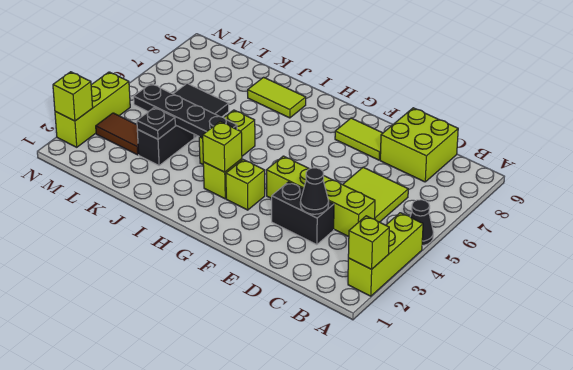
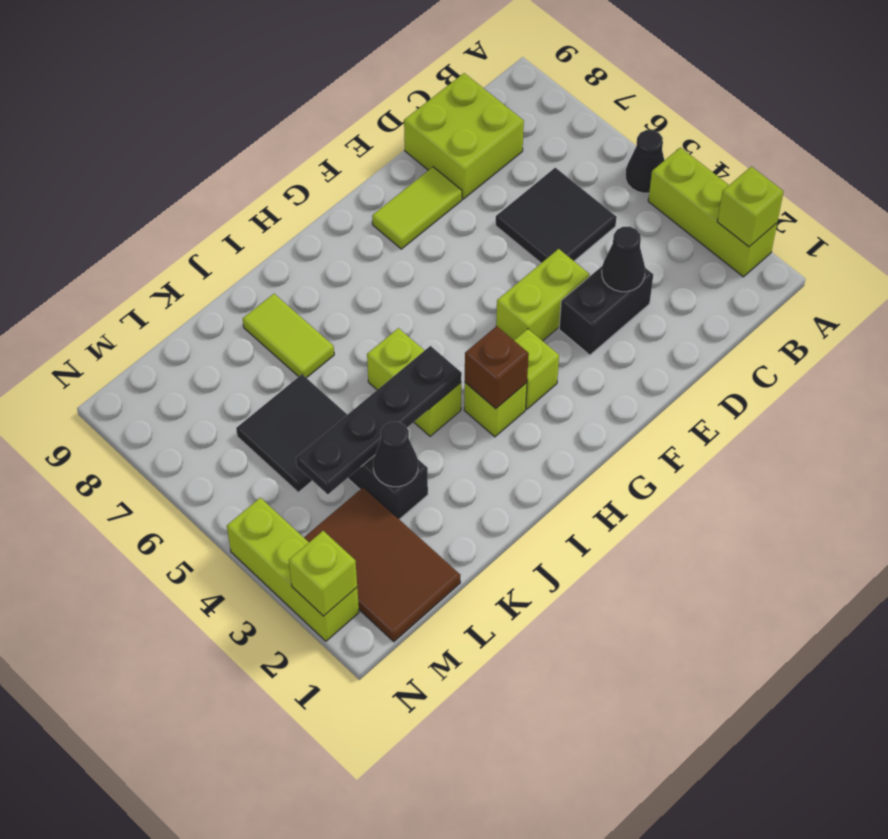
lime 1x4 brick [267,156,375,237] -> lime 1x2 brick [496,249,590,341]
lime 2x2 tile [343,167,408,222] -> black 2x2 tile [496,168,617,263]
lime 1x1 brick [203,122,242,172] -> brown 1x1 brick [465,326,529,409]
lime 1x2 tile [248,77,306,118] -> lime 1x2 tile turned to [243,294,334,378]
black 1x1 plate [137,107,175,139] -> black 1x1 cone [373,422,418,487]
brown 1x2 tile [96,113,139,155] -> brown 2x3 tile [304,487,460,642]

